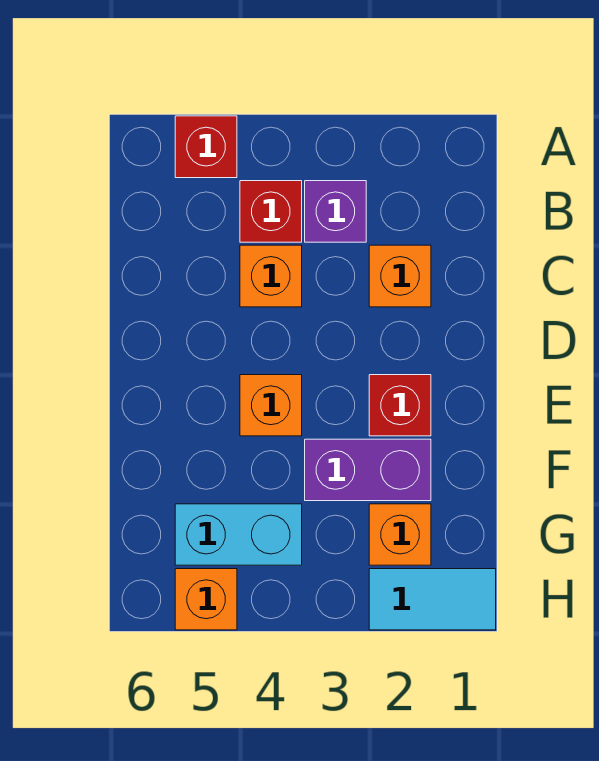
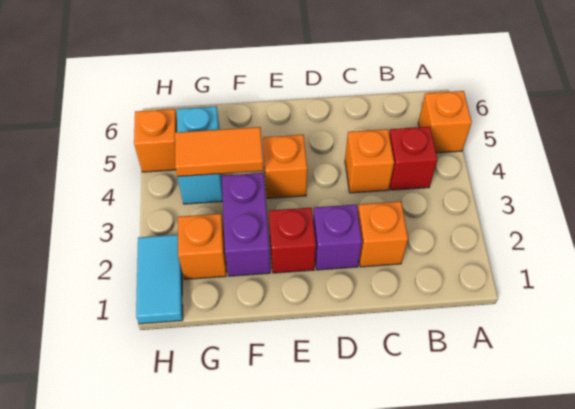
red 1x1 brick [175,116,237,178] -> orange 1x1 brick [418,91,472,153]
purple 1x1 brick [305,181,366,242] -> purple 1x1 brick moved to [313,205,362,270]
none -> orange 1x2 tile [175,127,264,177]

